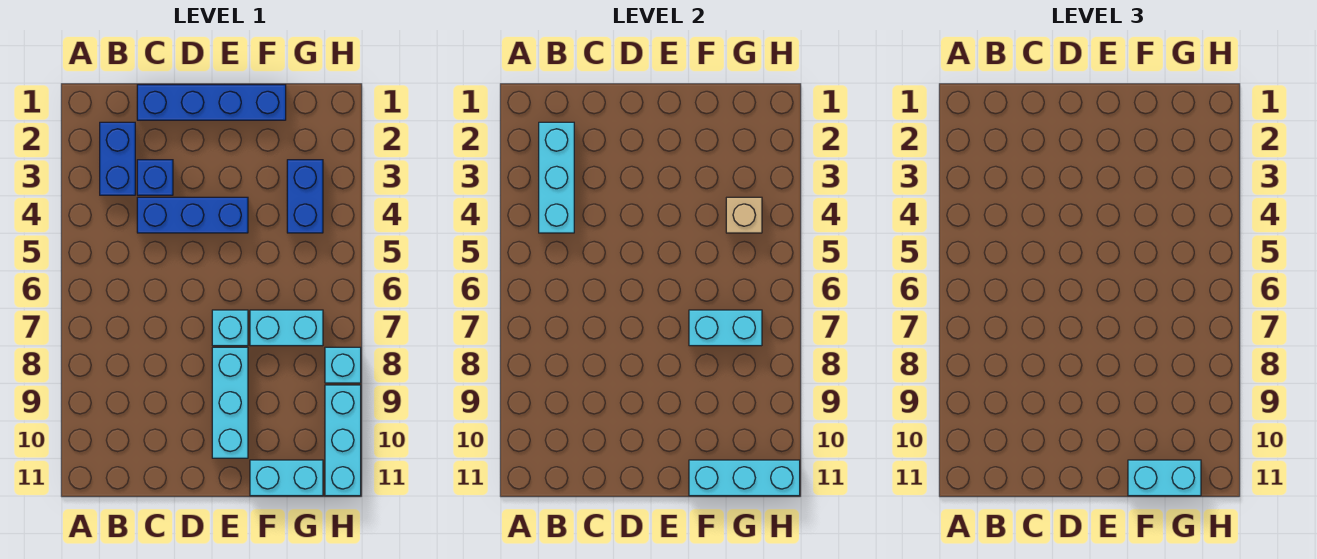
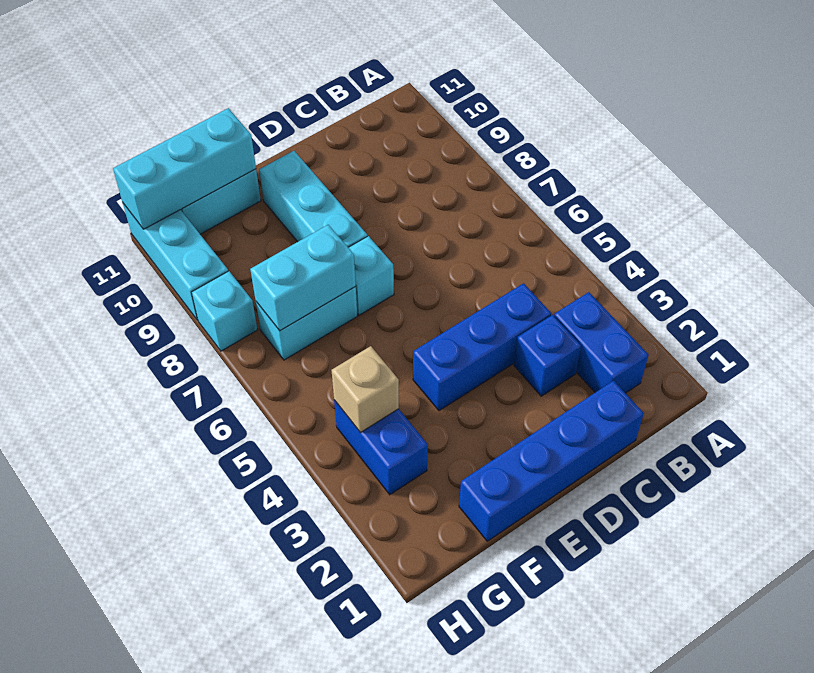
cyan 1x3 brick [539,122,574,233] -> none
cyan 1x2 brick [1128,460,1201,496] -> none

